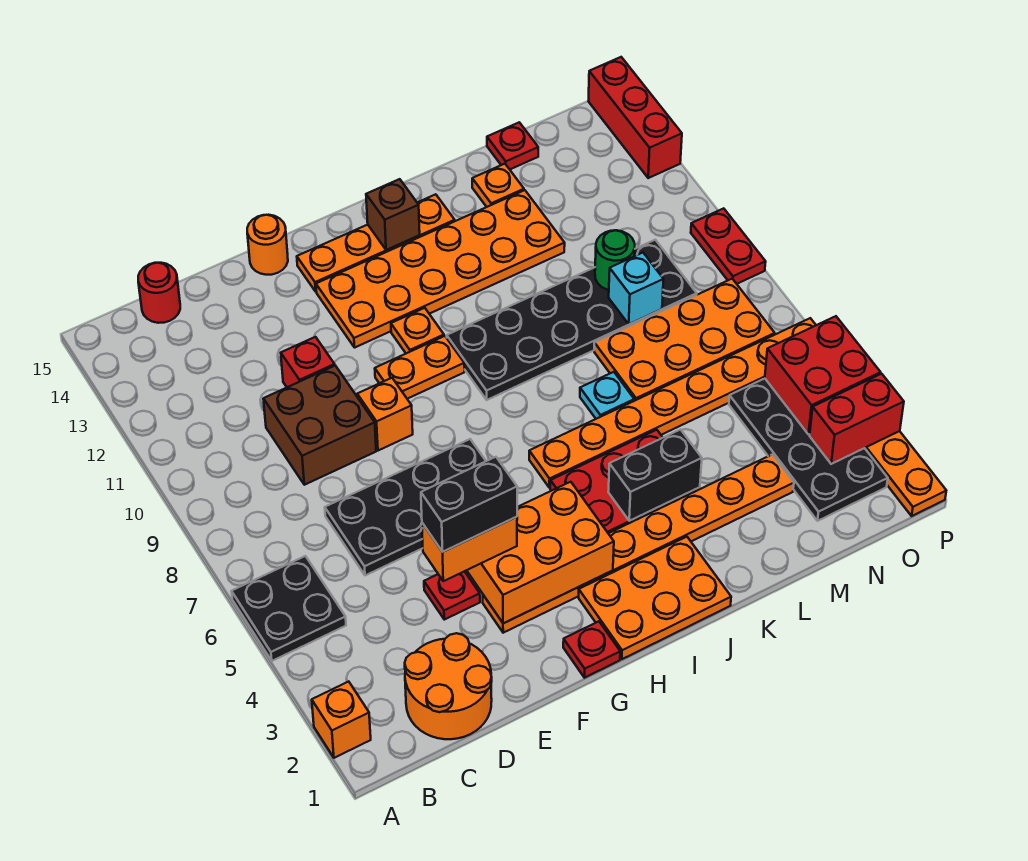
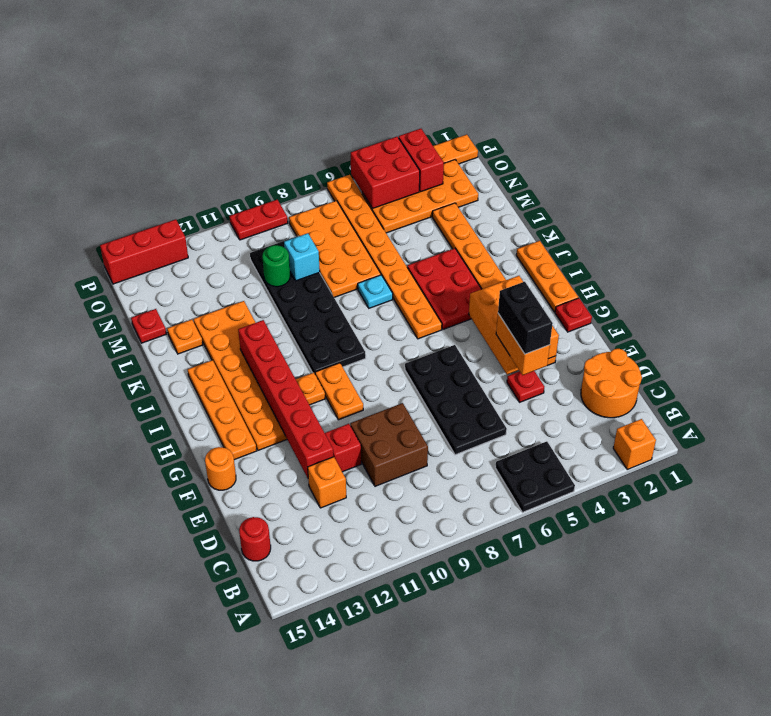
none -> red 1x6 brick [238,320,333,478]
orange 1x1 brick [357,378,413,451] -> orange 1x1 brick moved to [308,457,346,508]
orange 2x3 plate [579,537,731,659] -> orange 1x3 plate [516,241,578,312]
brown 1x1 brick [366,179,420,250] -> none
black 1x2 brick [608,430,702,521] -> none
black 2x4 plate [729,379,888,521] -> orange 2x4 plate [362,160,478,233]

